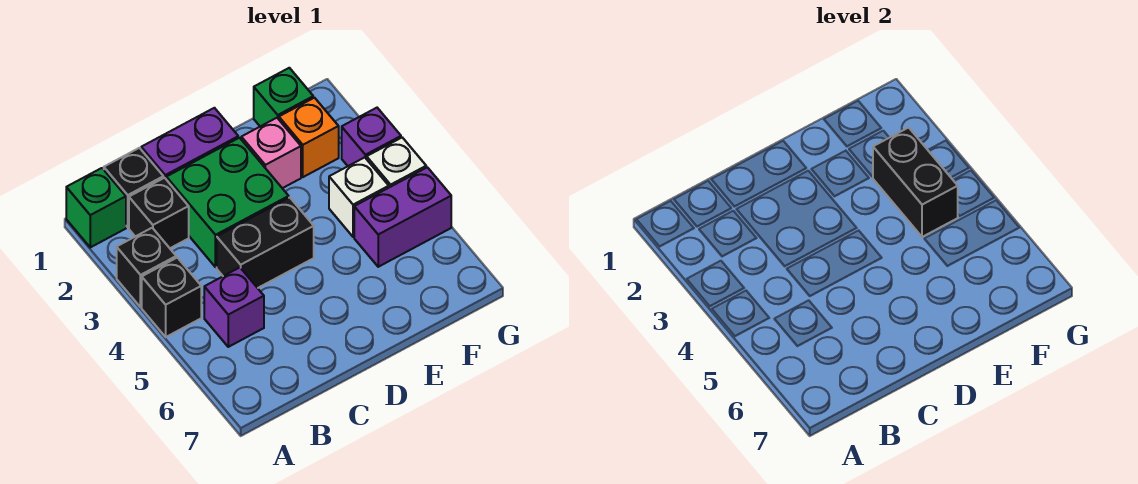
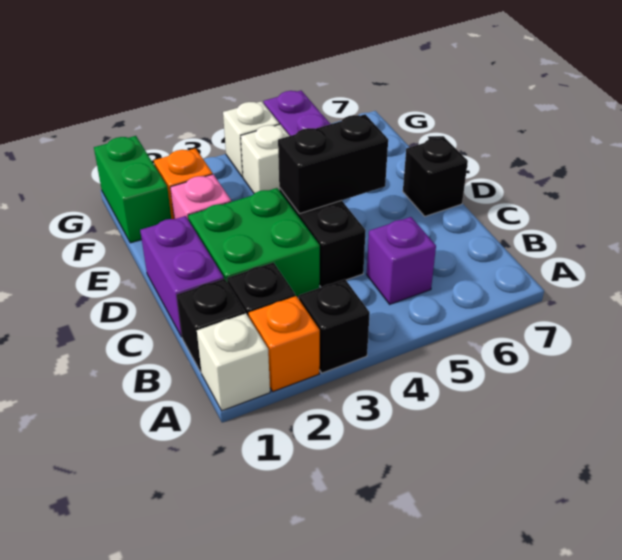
green 1x1 brick [66,168,126,247] -> white 1x1 brick [197,313,270,411]
none -> orange 1x1 brick [249,296,320,391]
black 1x1 brick [142,258,201,337] -> black 1x1 brick moved to [403,137,468,216]
green 1x1 brick [254,68,313,126] -> green 1x2 brick [94,136,171,243]
black 1x2 brick [873,128,958,237] -> black 1x2 brick moved to [278,114,388,214]
purple 1x1 brick [342,108,401,166] -> none

